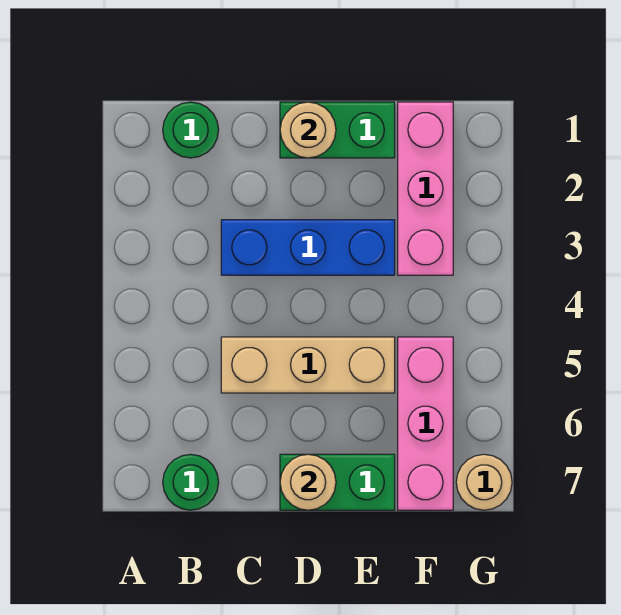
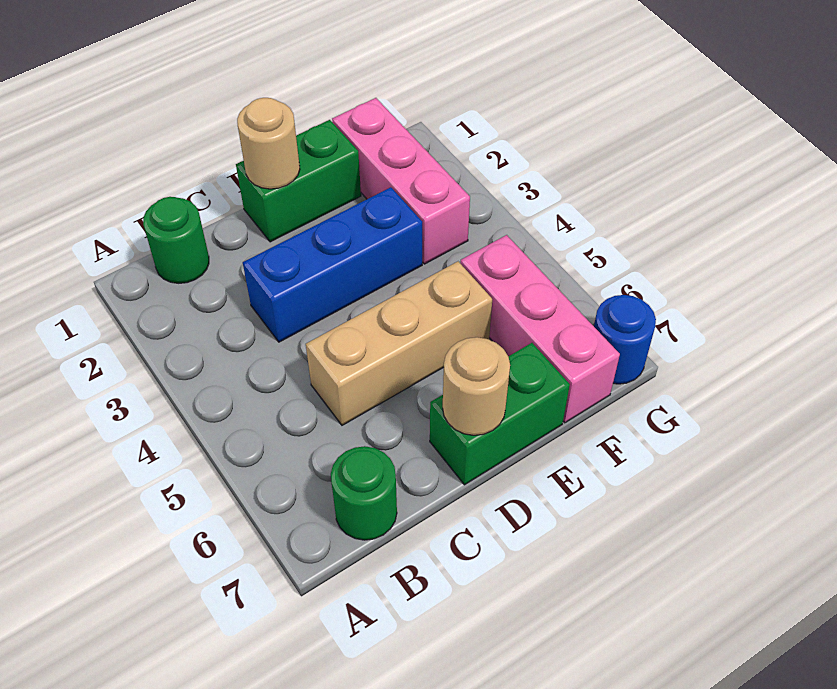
tan 1x1 round brick [456,454,512,510] -> blue 1x1 round brick [594,295,656,384]

